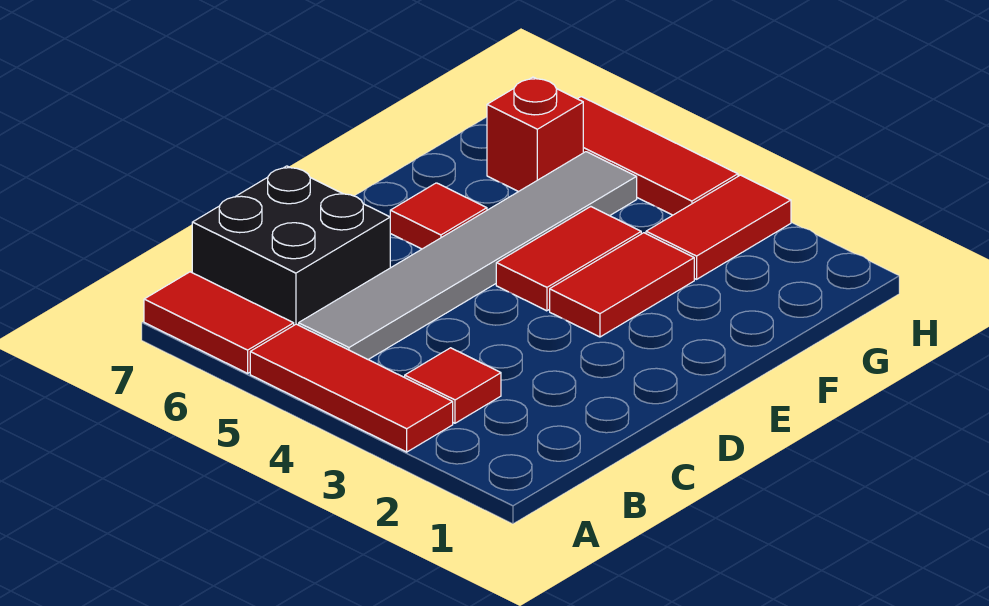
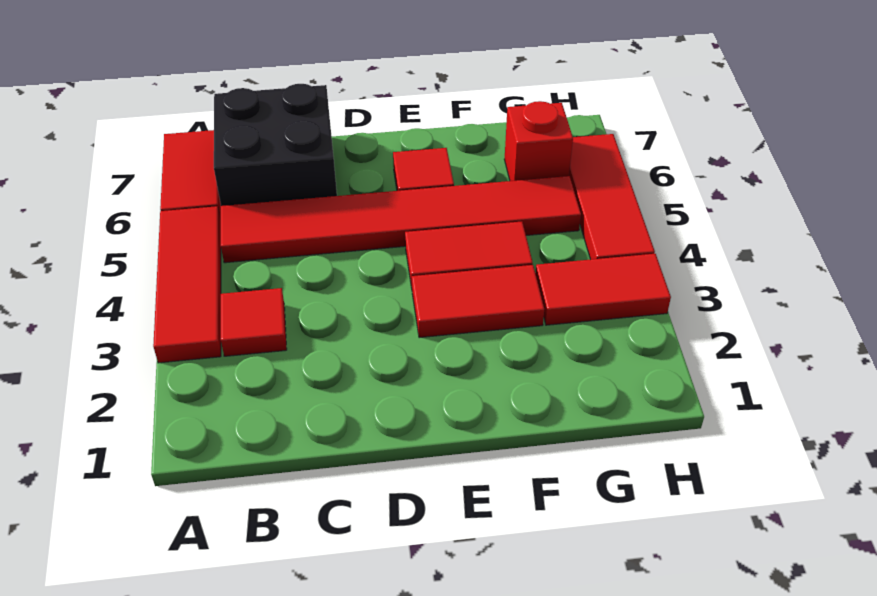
grey 1x6 tile [299,152,637,360] -> red 1x6 tile [221,176,581,263]

